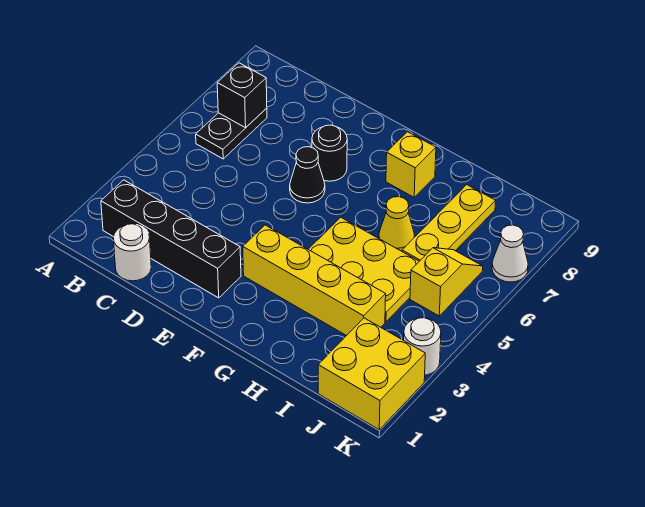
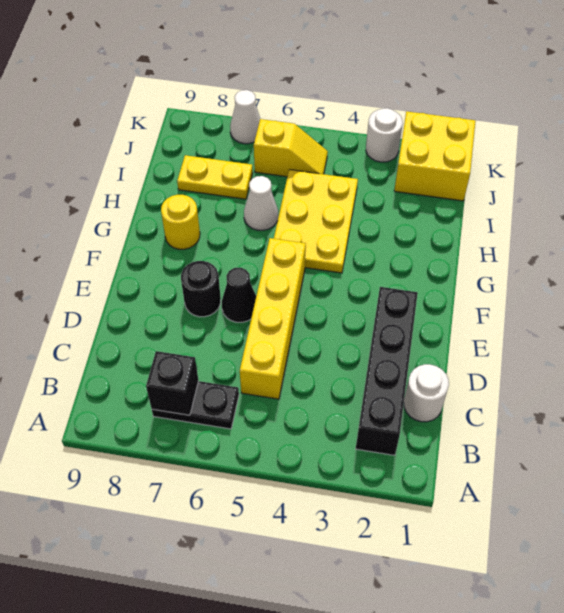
yellow 1x4 brick [243,225,386,336] -> yellow 1x4 brick moved to [240,238,306,399]
yellow 1x1 brick [386,132,436,197] -> yellow 1x1 round brick [161,195,200,249]
yellow 1x1 cone [379,197,414,251] -> white 1x1 cone [244,176,278,230]
yellow 1x3 plate [402,185,496,261] -> yellow 1x2 plate [177,155,253,199]
yellow 1x2 slope [410,248,483,316] -> yellow 1x2 slope turned to [254,119,328,177]

